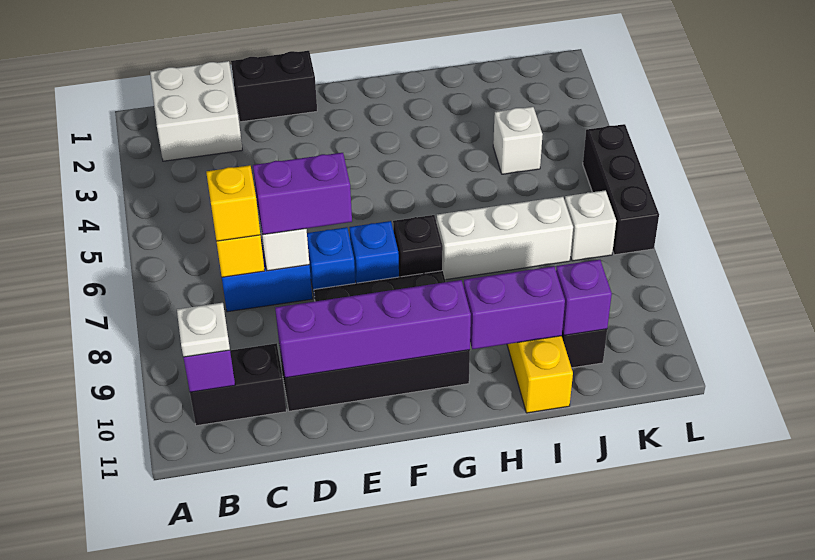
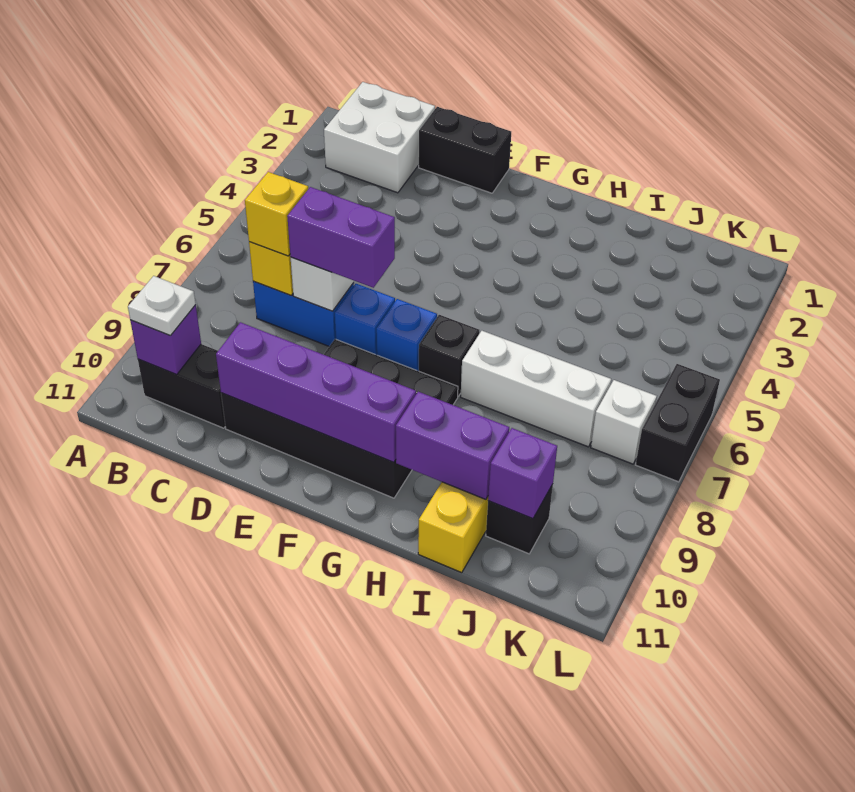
white 1x1 brick [493,107,543,174] -> none
black 1x3 brick [583,124,659,255] -> black 1x2 brick [636,364,720,482]

